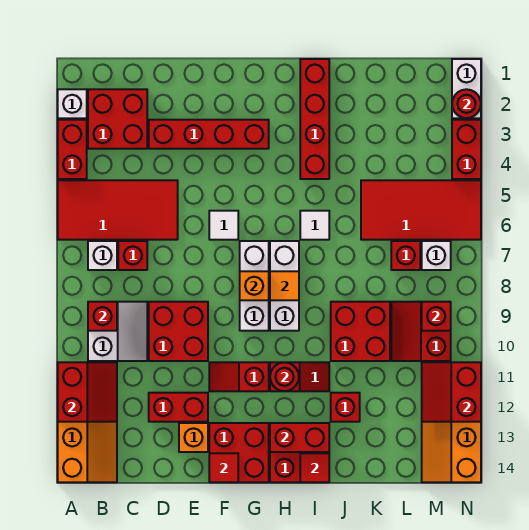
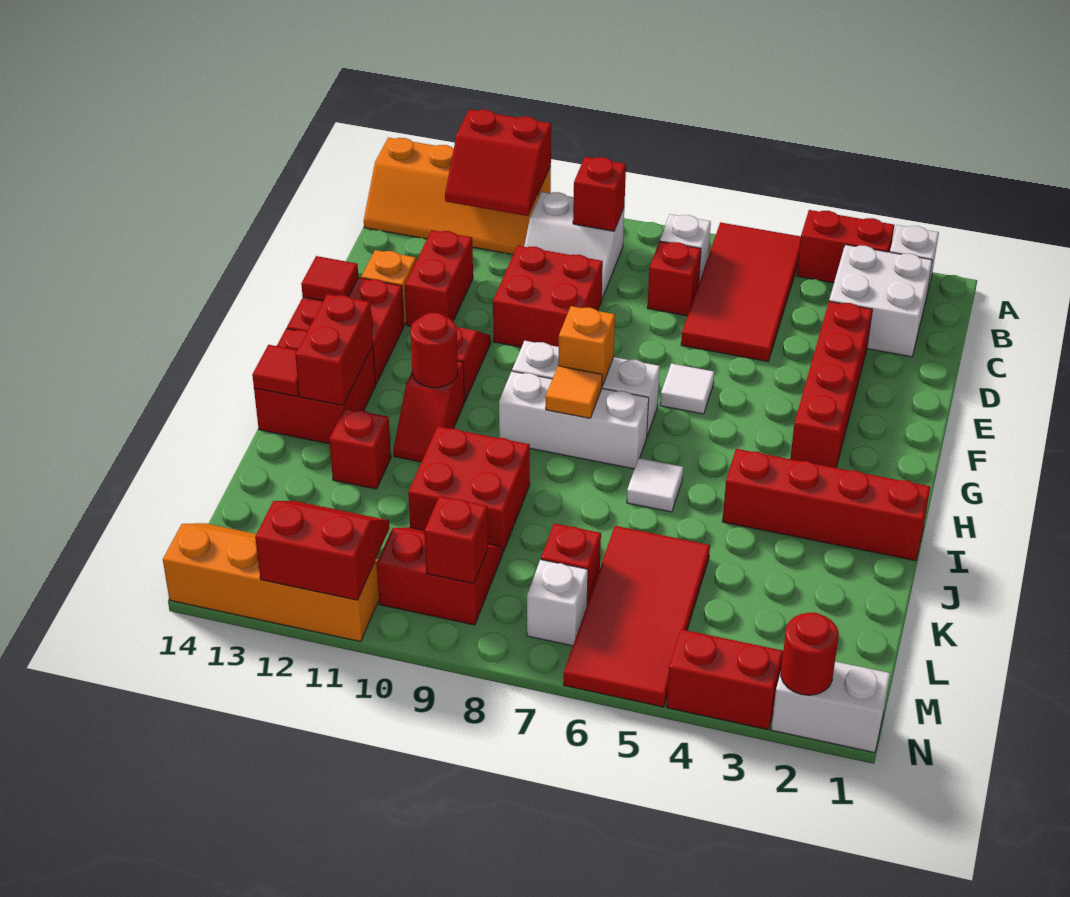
red 2x2 brick [88,89,147,149] -> white 2x2 brick [829,245,932,357]

